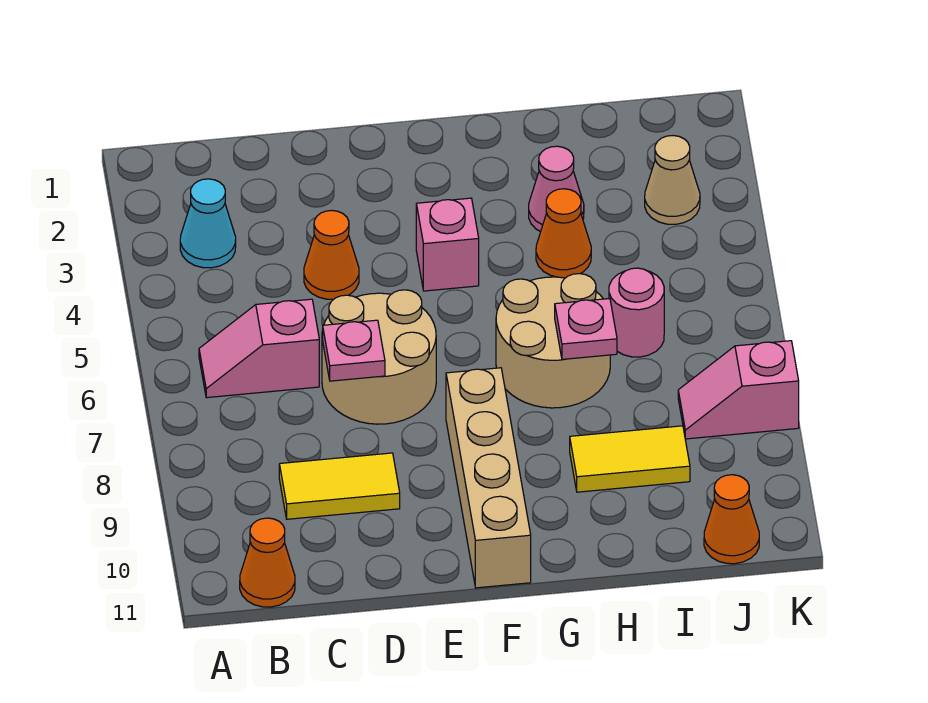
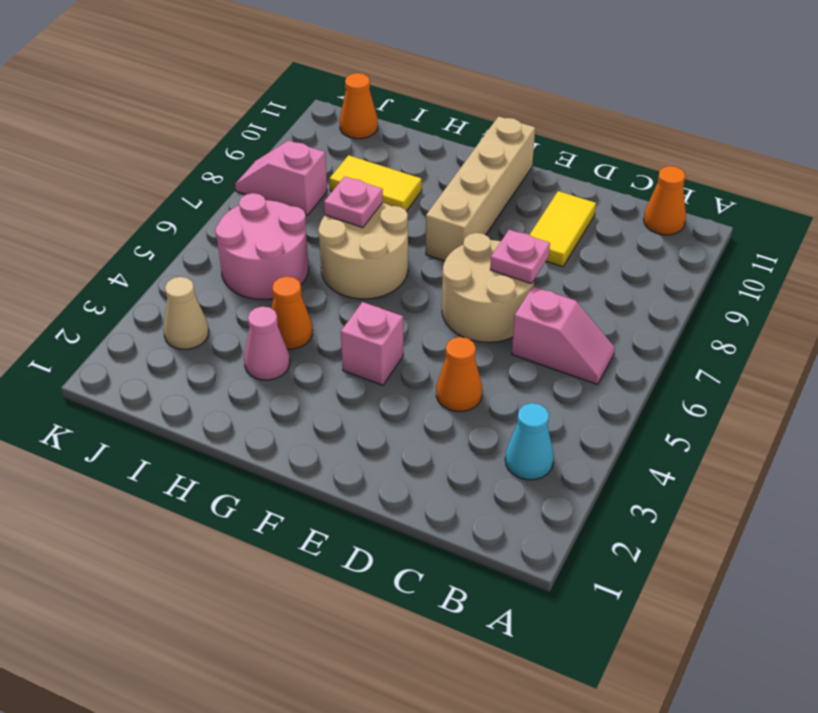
yellow 1x2 tile [279,453,400,519] -> yellow 1x2 tile turned to [530,191,596,267]
pink 1x1 round brick [609,268,664,357] -> pink 2x2 round brick [215,193,309,299]
pink 1x2 slope [678,341,799,439] -> pink 1x2 slope turned to [235,140,327,215]

